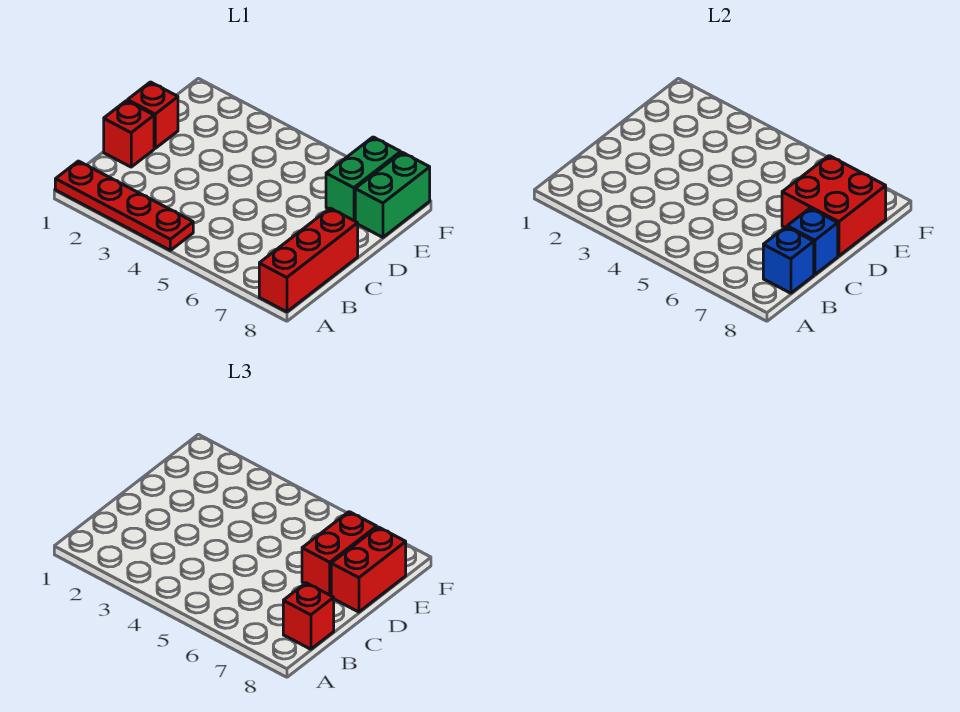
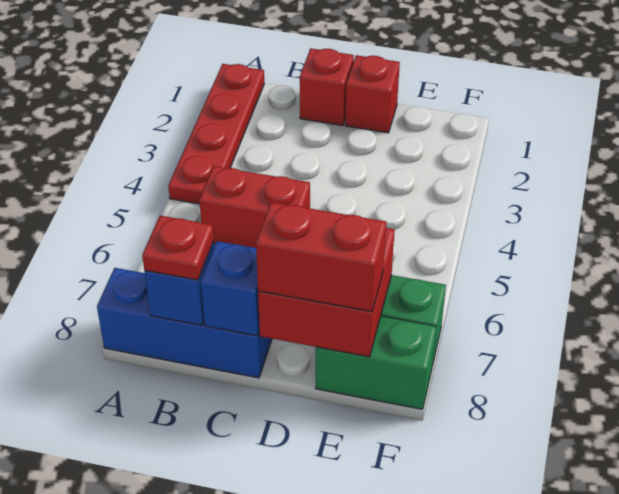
red 1x3 brick [259,208,358,312] -> blue 1x3 brick [97,268,272,378]
red 1x1 brick [283,583,334,649] -> red 1x1 plate [142,216,214,280]
red 1x2 brick [302,512,377,596] -> red 1x2 brick moved to [199,166,310,248]

